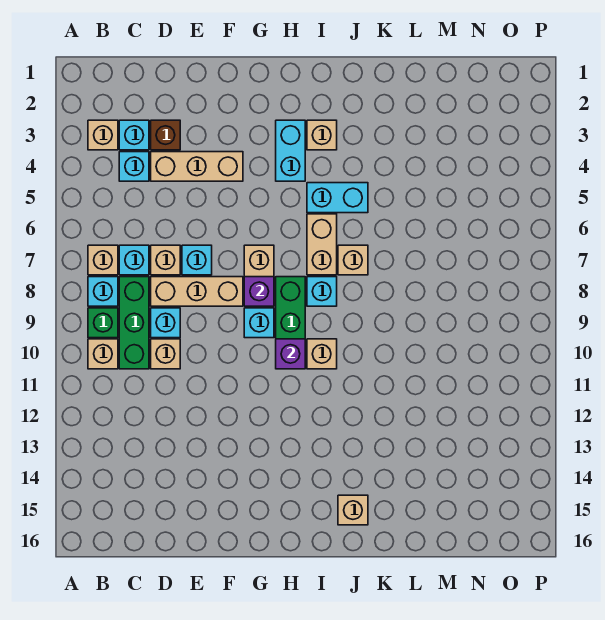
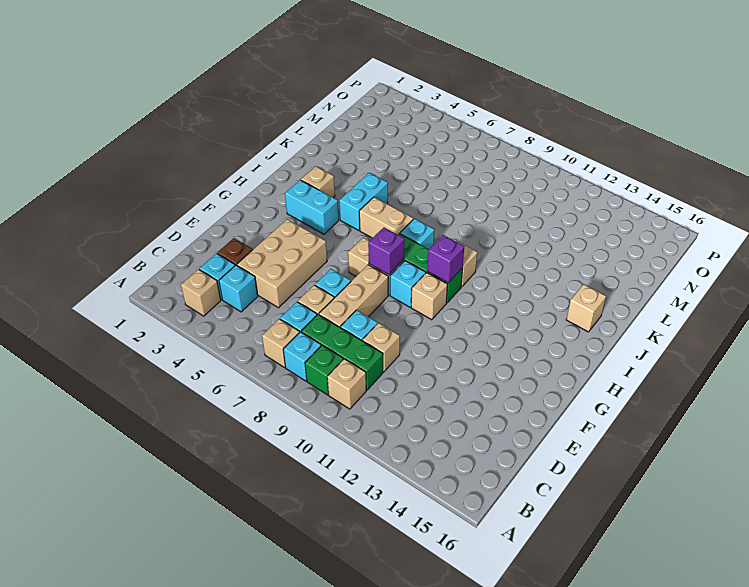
tan 1x3 brick [151,152,243,181] -> tan 2x3 brick [237,219,327,308]
tan 1x1 brick [338,245,368,275] -> tan 1x1 brick moved to [411,273,448,320]

